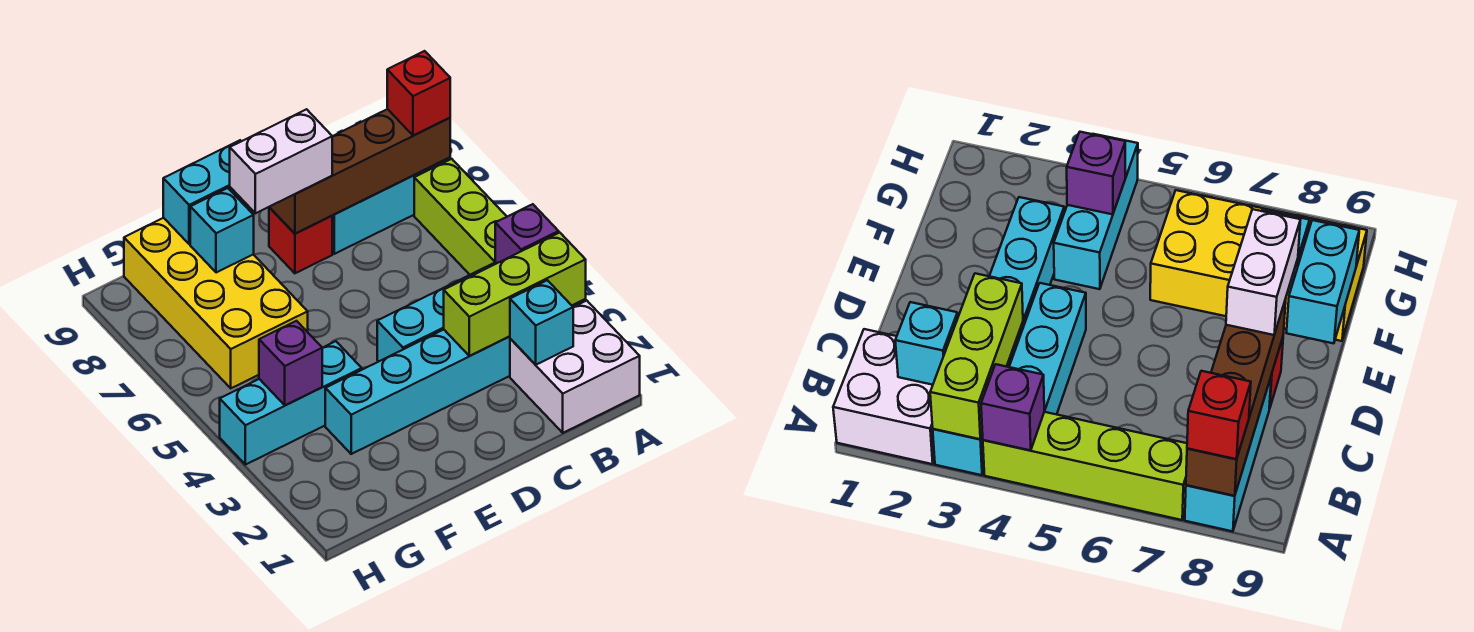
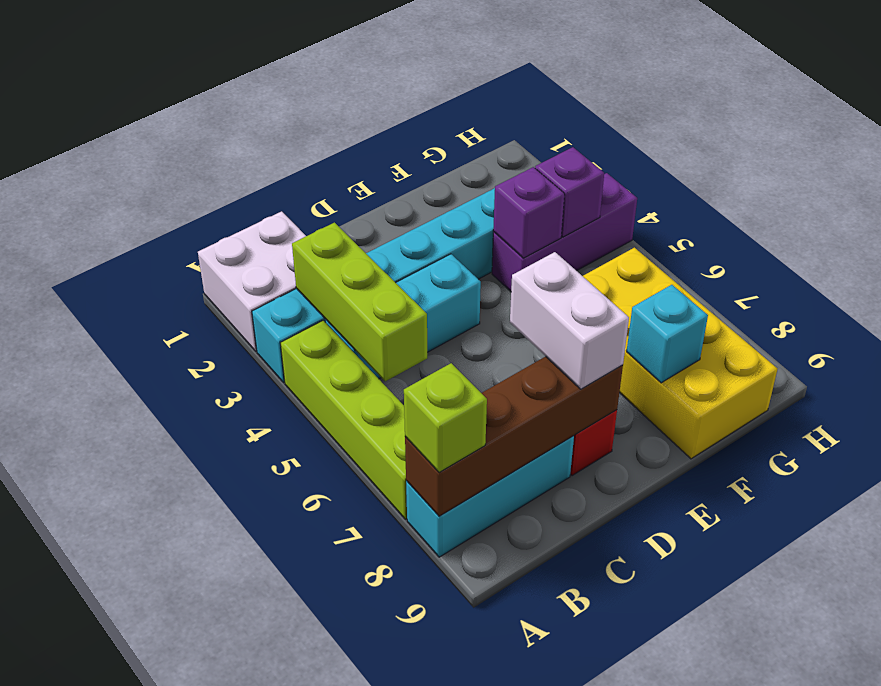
lime 1x3 brick [444,233,586,356] -> lime 1x3 brick turned to [292,223,427,381]
purple 1x1 brick [495,204,559,263] -> purple 1x1 brick moved to [493,167,565,258]
red 1x1 brick [387,51,450,135] -> lime 1x1 brick [404,363,487,472]
cyan 1x1 brick [510,280,573,365] -> none
white 1x2 brick [230,109,332,213] -> white 1x2 brick turned to [510,252,629,389]
cyan 1x2 brick [163,140,254,244] -> none
cyan 1x3 brick [220,341,362,465] -> purple 1x3 brick [492,173,637,291]

